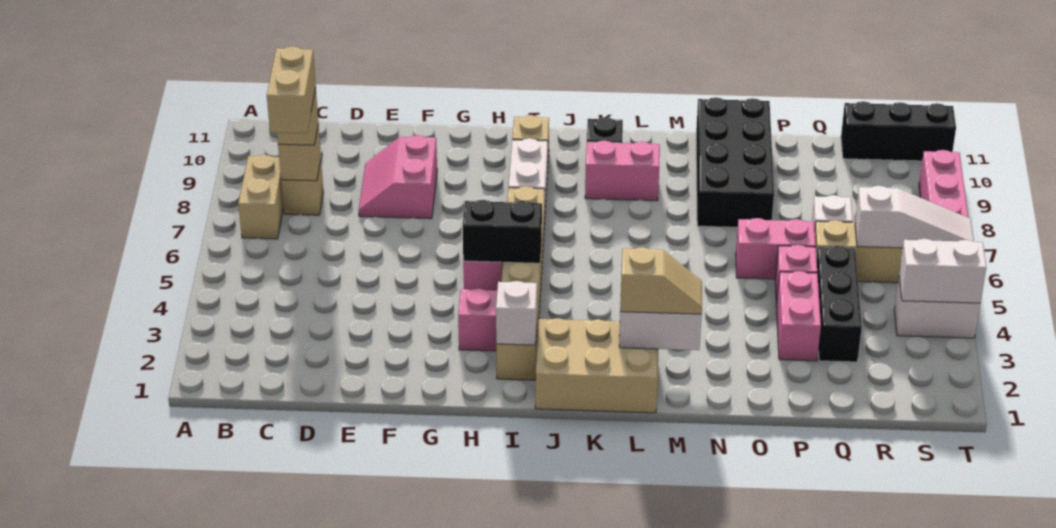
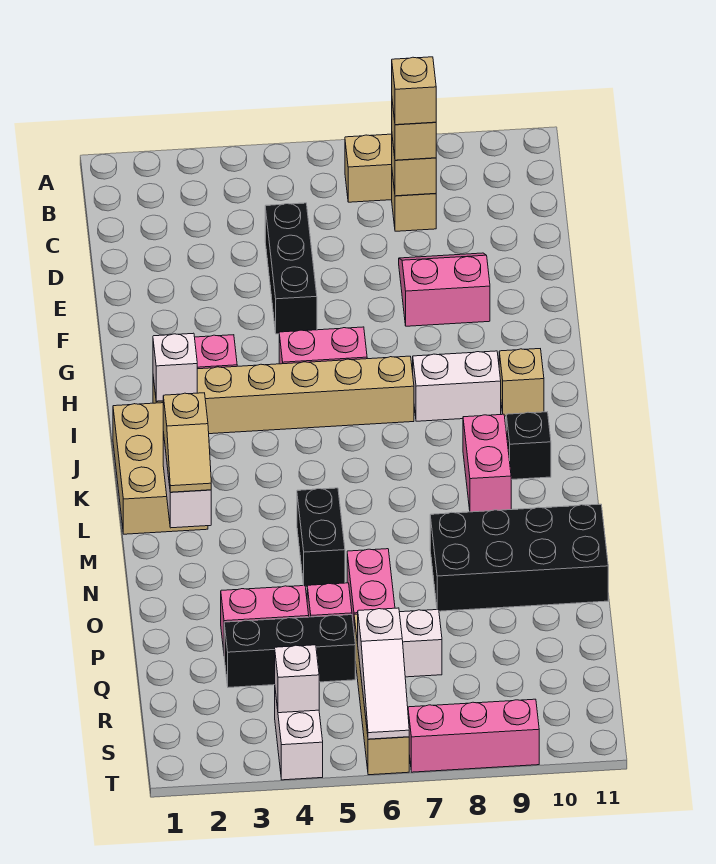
tan 1x2 brick [267,46,316,133] -> tan 1x1 brick [392,57,436,125]
black 1x2 brick [463,200,542,263] -> black 1x2 brick moved to [297,488,345,587]
black 1x3 brick [841,101,956,161] -> black 1x3 brick moved to [265,203,317,334]
white 1x2 brick [899,239,986,303] -> white 1x1 brick [275,645,319,713]

